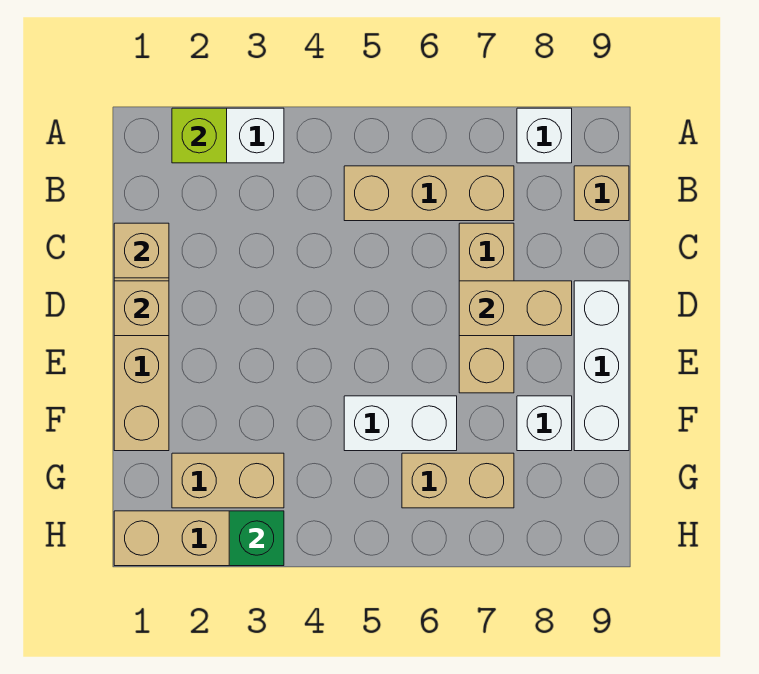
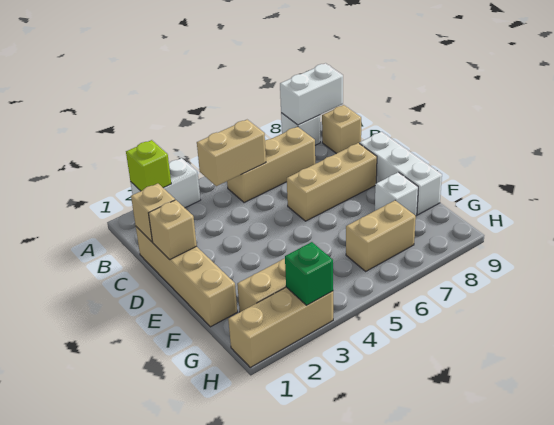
tan 1x3 brick [459,223,514,393] -> tan 1x3 brick turned to [287,143,377,221]
tan 1x2 brick [459,281,572,336] -> tan 1x2 brick moved to [197,120,266,186]
white 1x2 brick [344,396,457,451] -> white 1x2 brick moved to [280,63,343,125]

